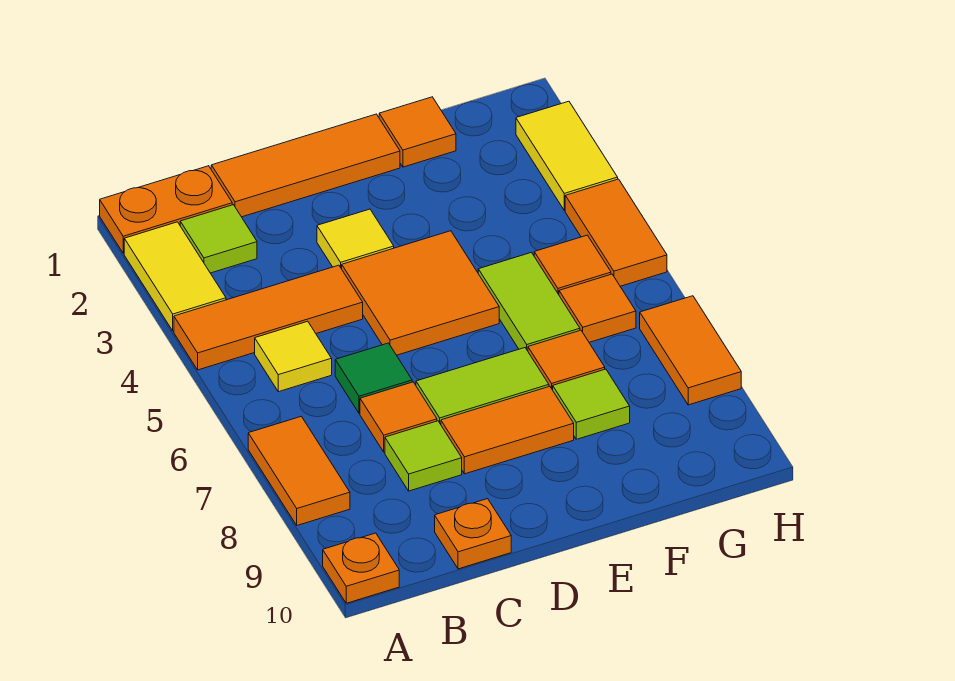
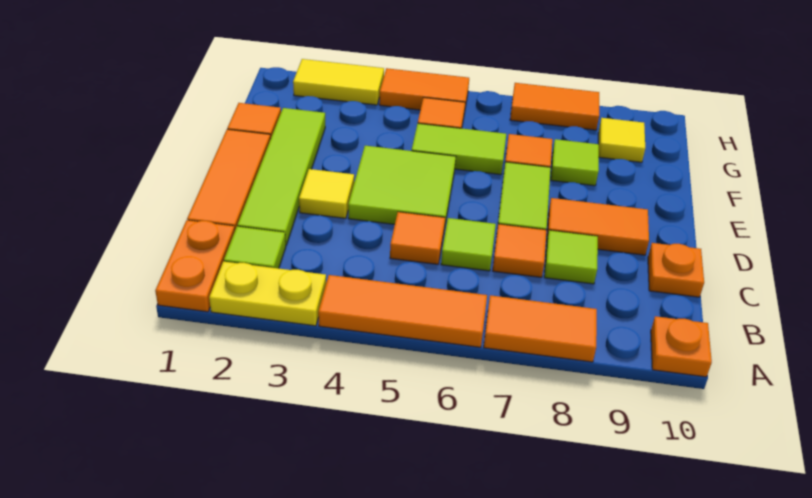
yellow 1x2 tile [124,222,226,331] -> yellow 1x2 plate [209,261,326,326]
orange 1x3 tile [174,265,363,370] -> orange 1x3 tile turned to [318,275,487,347]
yellow 1x1 tile [255,321,332,392] -> yellow 1x1 tile moved to [598,118,645,162]
none -> lime 1x4 tile [237,108,325,245]
green 1x1 tile [335,343,412,413] -> lime 1x1 tile [441,218,496,271]
orange 2x2 tile [342,231,499,355] -> lime 2x2 tile [348,146,456,228]
orange 1x2 tile [441,386,574,474] -> orange 1x2 tile turned to [547,198,649,255]
orange 1x1 tile [559,274,636,342] -> orange 1x1 tile moved to [390,212,445,264]

